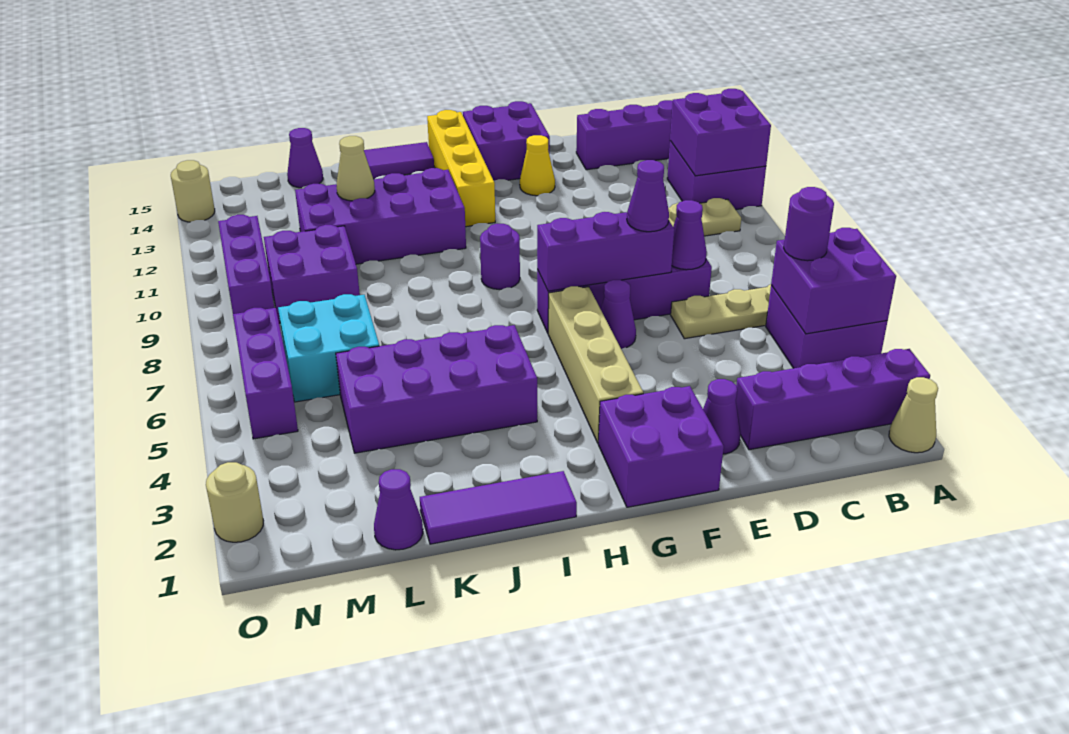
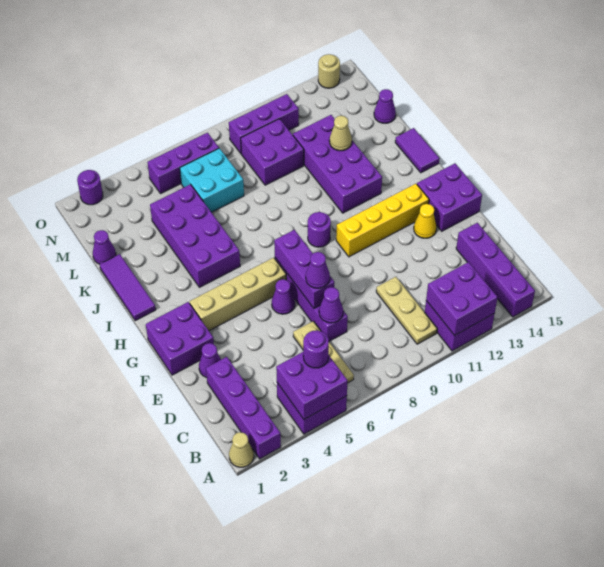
yellow 1x4 brick [427,110,495,227] -> yellow 1x4 brick moved to [336,184,429,257]
tan 1x1 round brick [206,462,263,542] -> purple 1x1 round brick [77,170,103,205]

